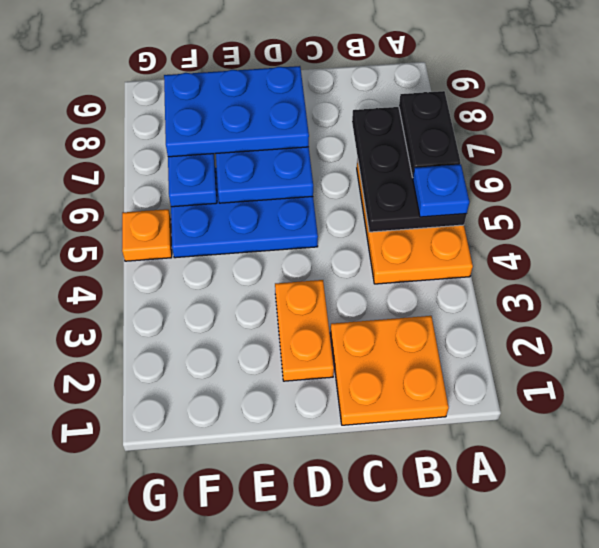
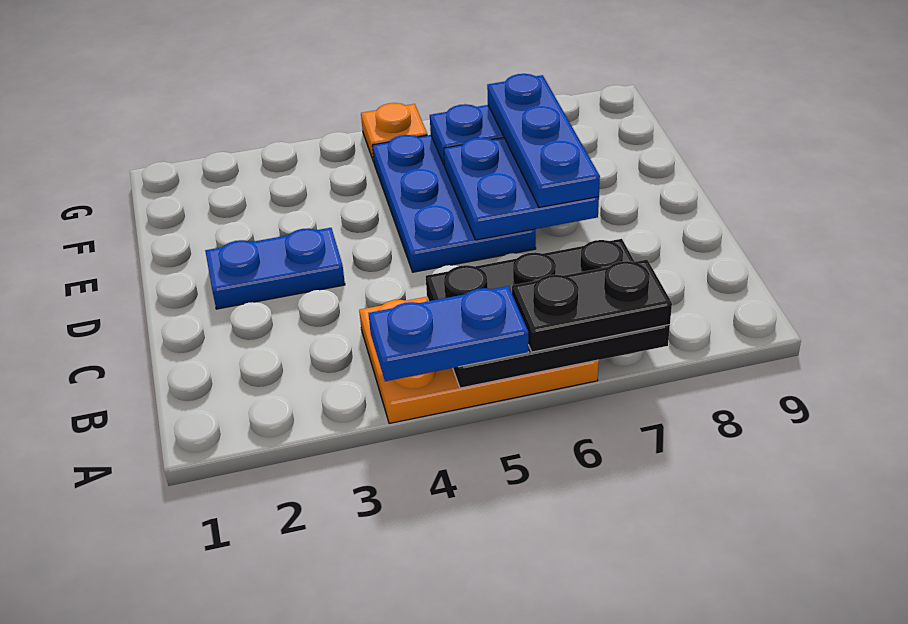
blue 1x1 plate [413,164,469,217] -> blue 1x2 plate [368,286,528,381]
orange 2x2 plate [330,316,449,425] -> none
orange 1x2 plate [275,280,334,381] -> blue 1x2 plate [205,228,345,309]
blue 2x3 plate [164,66,309,157] -> blue 1x3 plate [487,74,600,207]

